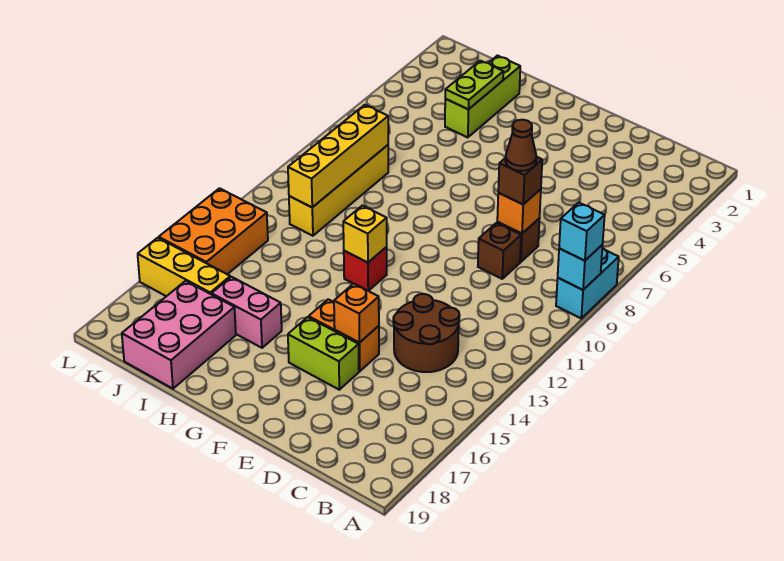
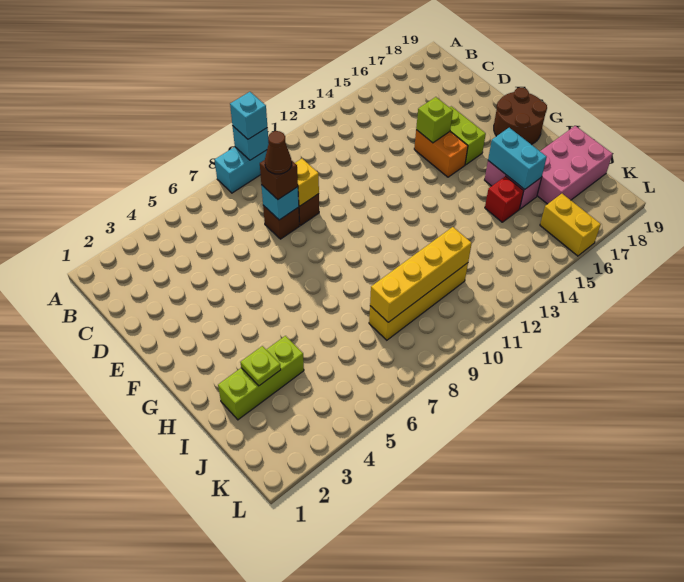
brown 2x2 round brick [393,294,460,372] -> brown 2x2 round brick moved to [494,88,547,145]
orange 1x1 brick [497,189,541,234] -> cyan 1x1 brick [261,185,299,220]
orange 1x1 brick [334,284,379,343] -> lime 1x1 brick [416,97,453,143]
red 1x1 brick [344,247,387,291] -> red 1x1 brick moved to [485,176,524,222]
yellow 1x1 brick [343,206,387,263] -> yellow 1x1 brick moved to [295,159,319,206]
none -> cyan 1x2 brick [488,128,547,190]
lime 1x2 plate [445,61,503,109] -> lime 1x1 plate [240,346,281,386]
yellow 1x3 brick [138,238,230,296] -> yellow 1x2 brick [540,194,601,256]
orange 2x3 brick [159,188,268,274] -> none

